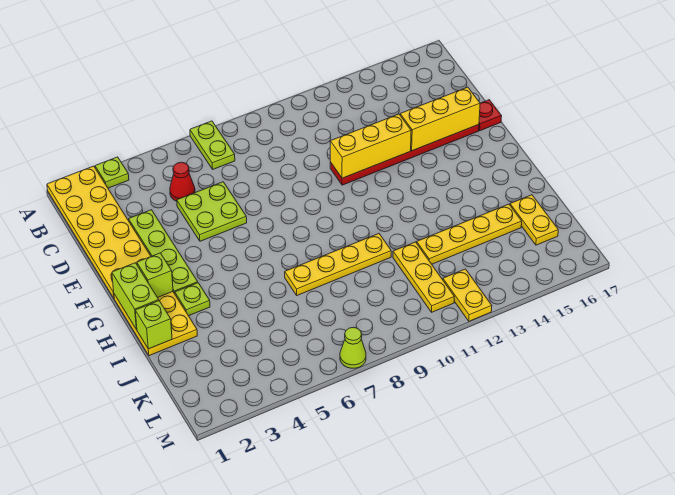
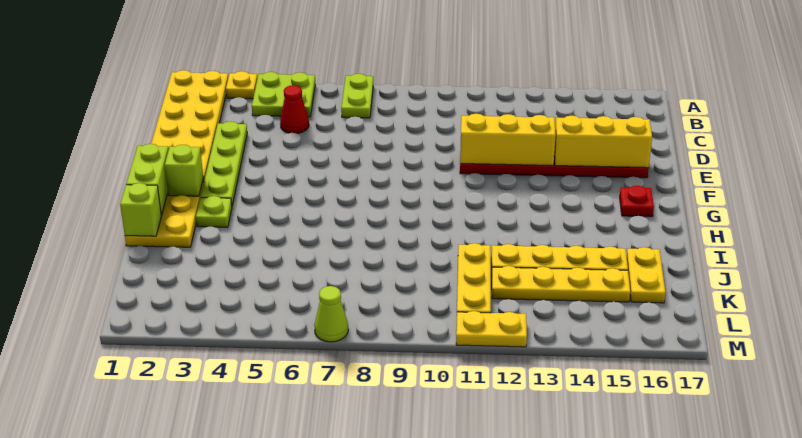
lime 1x1 plate [95,157,129,188] -> yellow 1x1 plate [226,71,257,99]
lime 2x2 plate [177,182,247,241] -> lime 2x2 plate moved to [252,72,315,117]
red 1x1 plate [479,100,502,131] -> red 1x1 plate moved to [620,186,654,217]
yellow 1x4 plate [285,234,391,295] -> yellow 1x4 plate moved to [492,266,630,302]
yellow 1x2 plate [443,269,492,321] -> yellow 1x2 plate turned to [456,311,527,347]

